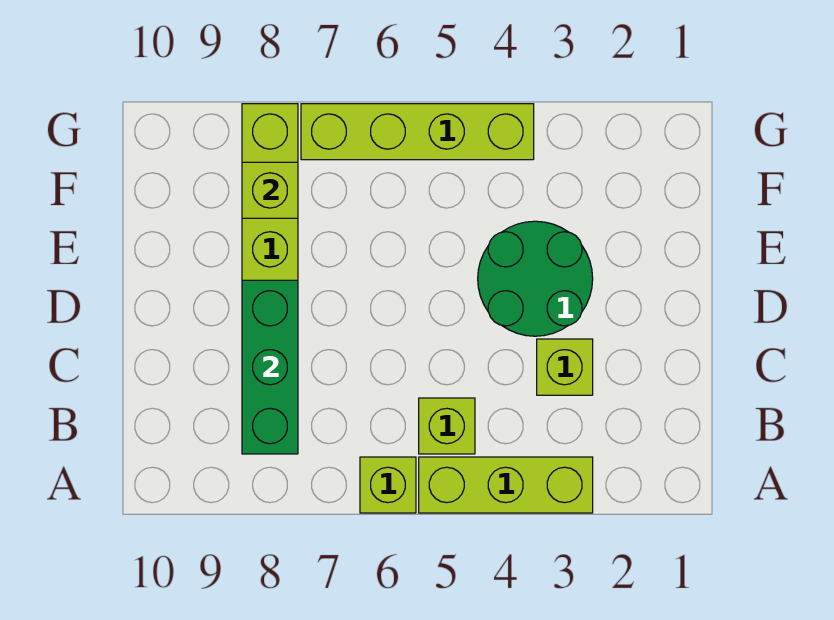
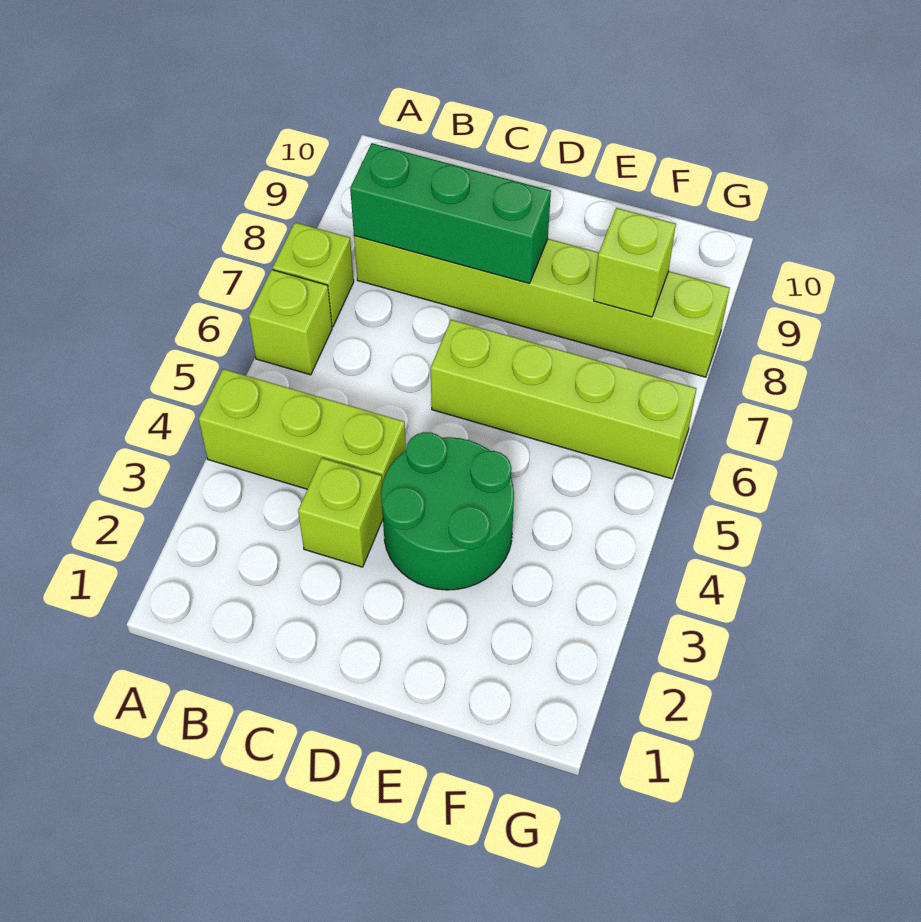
lime 1x3 brick [419,457,593,513] -> lime 1x3 brick turned to [199,369,406,489]
lime 1x1 brick [419,398,475,454] -> lime 1x1 brick moved to [273,223,354,326]
lime 1x4 brick [301,104,534,160] -> lime 1x4 brick turned to [431,320,697,479]

